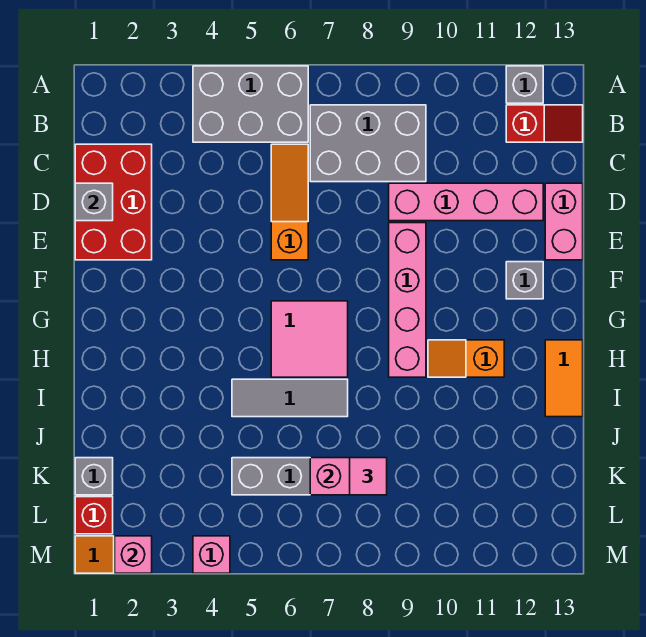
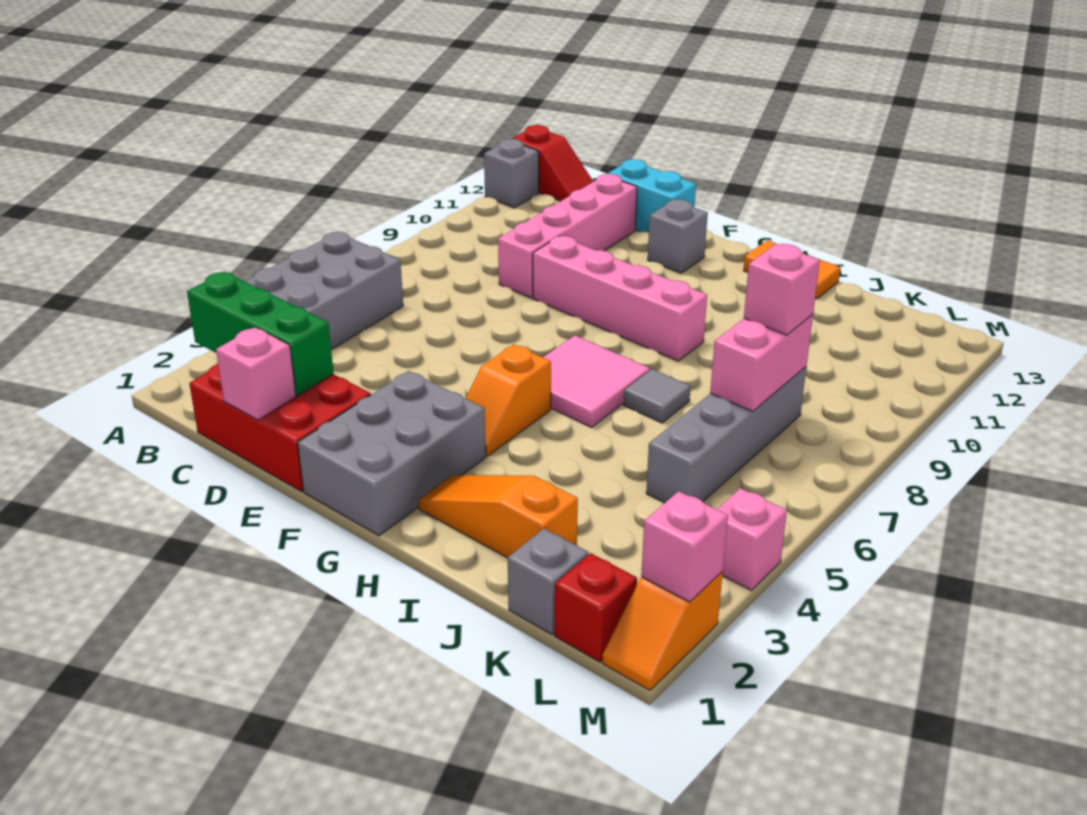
none -> green 1x3 brick [187,272,334,396]
grey 2x3 brick [310,105,426,182] -> grey 2x3 brick moved to [298,371,486,536]
red 1x2 slope [506,105,583,142] -> red 1x2 slope turned to [512,125,594,201]
orange 1x3 slope [271,144,308,260] -> orange 1x3 slope moved to [418,475,578,558]
grey 1x1 brick [75,183,113,221] -> pink 1x1 brick [216,327,296,420]
pink 1x2 brick [545,183,583,260] -> cyan 1x2 brick [607,159,696,233]
orange 1x2 slope [428,340,504,377] -> orange 1x2 slope moved to [466,345,551,456]
grey 1x3 tile [232,379,348,417] -> grey 1x1 tile [624,369,690,423]
pink 1x1 tile [350,458,387,495] -> pink 1x1 brick [744,244,820,335]

